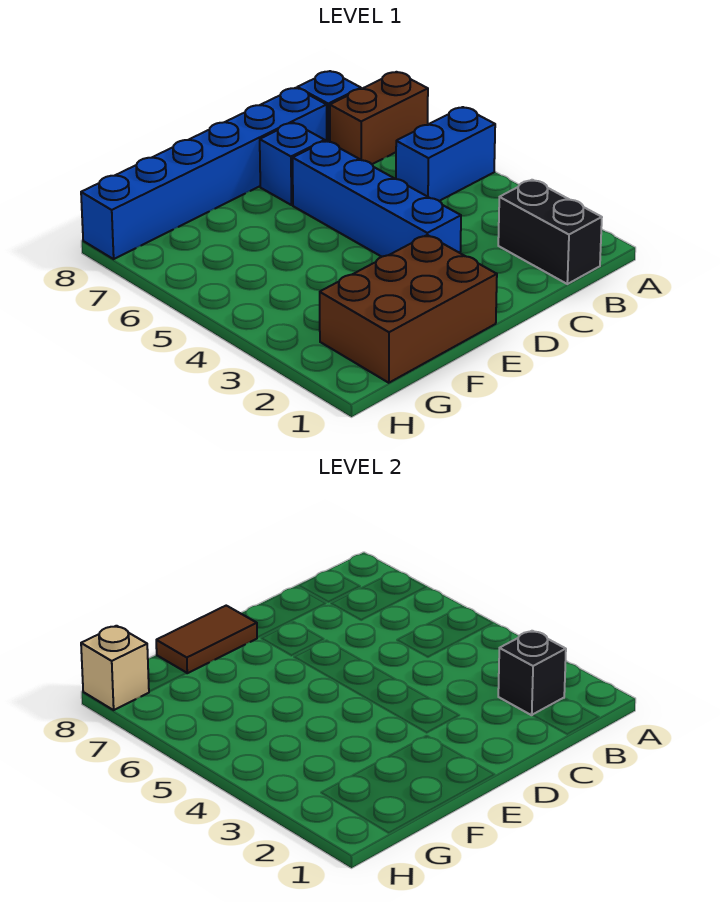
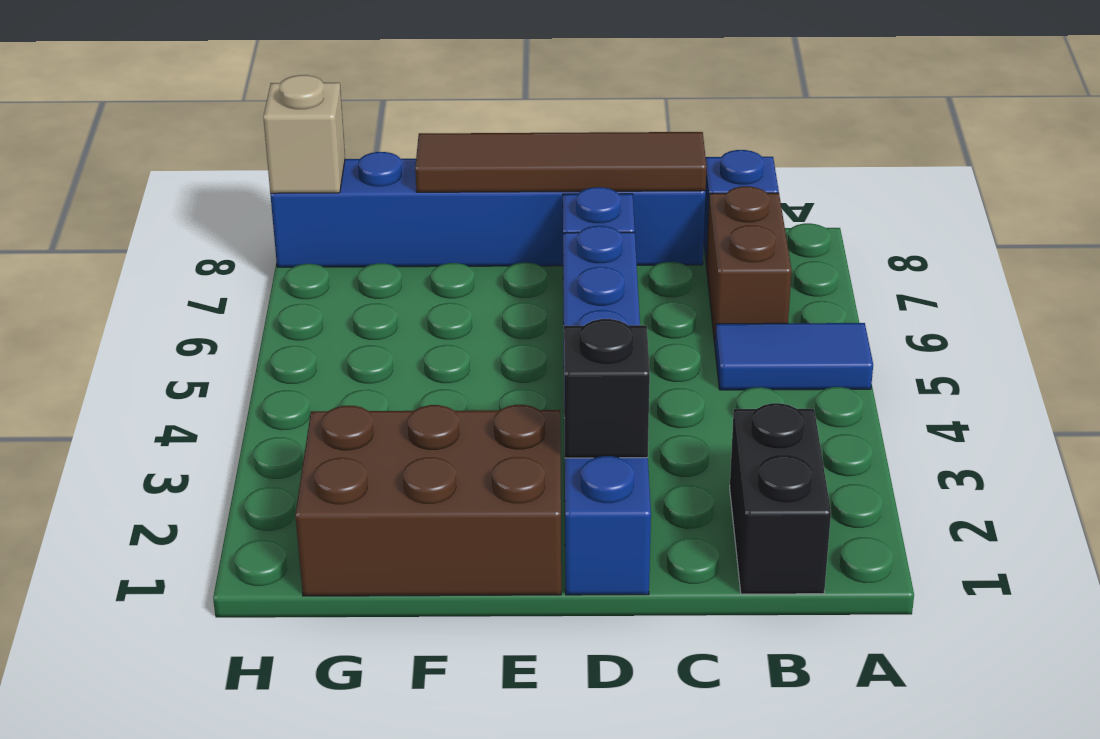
blue 1x2 brick [396,107,495,201] -> blue 1x2 tile [715,323,873,390]
brown 1x2 brick [330,72,428,164] -> brown 1x2 brick turned to [706,186,792,344]
black 1x1 brick [498,631,566,715] -> black 1x1 brick moved to [564,319,650,458]
blue 1x4 brick [293,141,461,257] -> blue 1x6 brick [563,226,651,595]
brown 1x2 tile [156,606,257,673] -> brown 1x4 tile [415,132,707,192]

